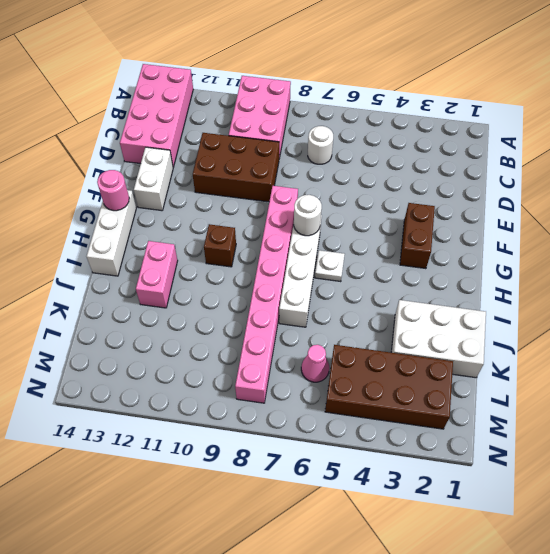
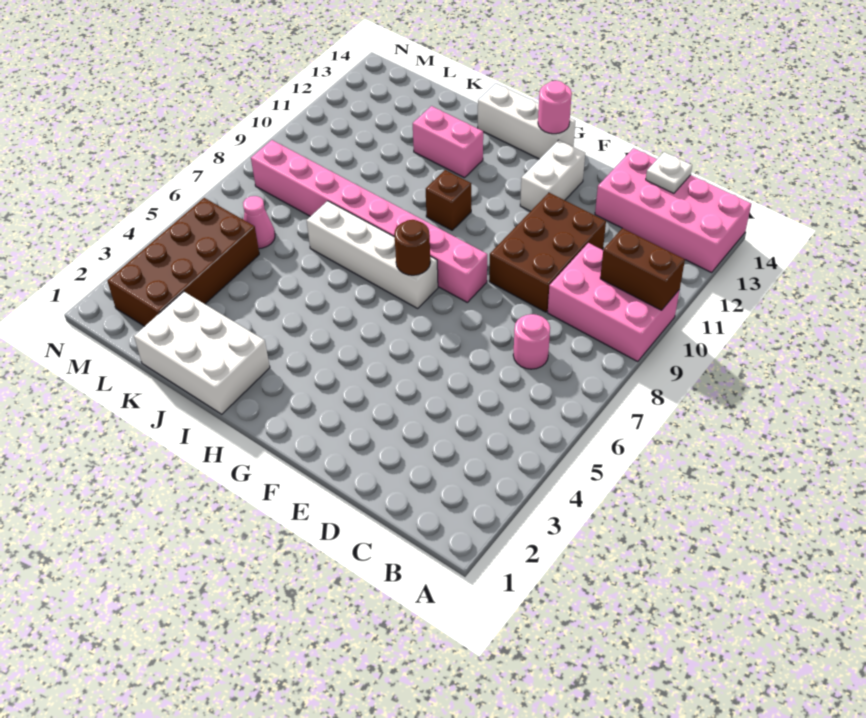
white 1x1 round brick [308,126,333,164] -> pink 1x1 round brick [513,314,550,369]
white 1x2 brick [134,147,173,211] -> white 1x2 brick turned to [520,140,585,211]
brown 1x2 brick [400,203,435,269] -> brown 1x2 brick moved to [600,228,685,310]
white 1x1 round brick [294,195,322,236] -> brown 1x1 round brick [394,220,430,275]
white 1x1 plate [315,250,345,282] -> white 1x1 plate moved to [646,152,692,193]
white 2x3 brick [391,300,486,378] -> white 2x3 brick turned to [134,292,270,414]

